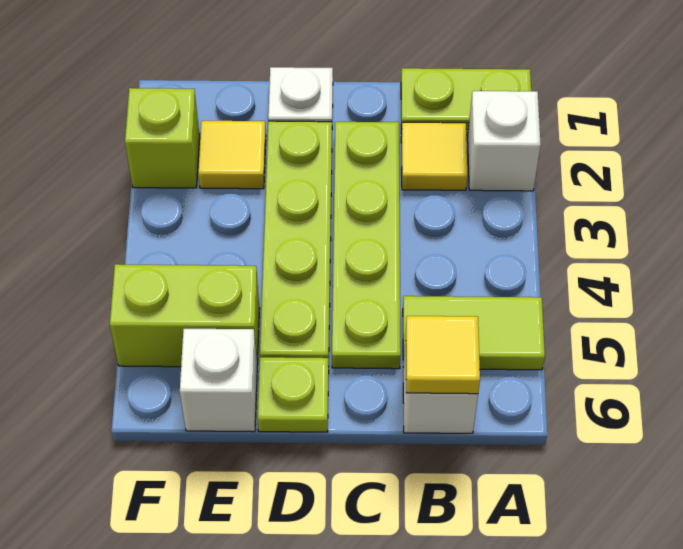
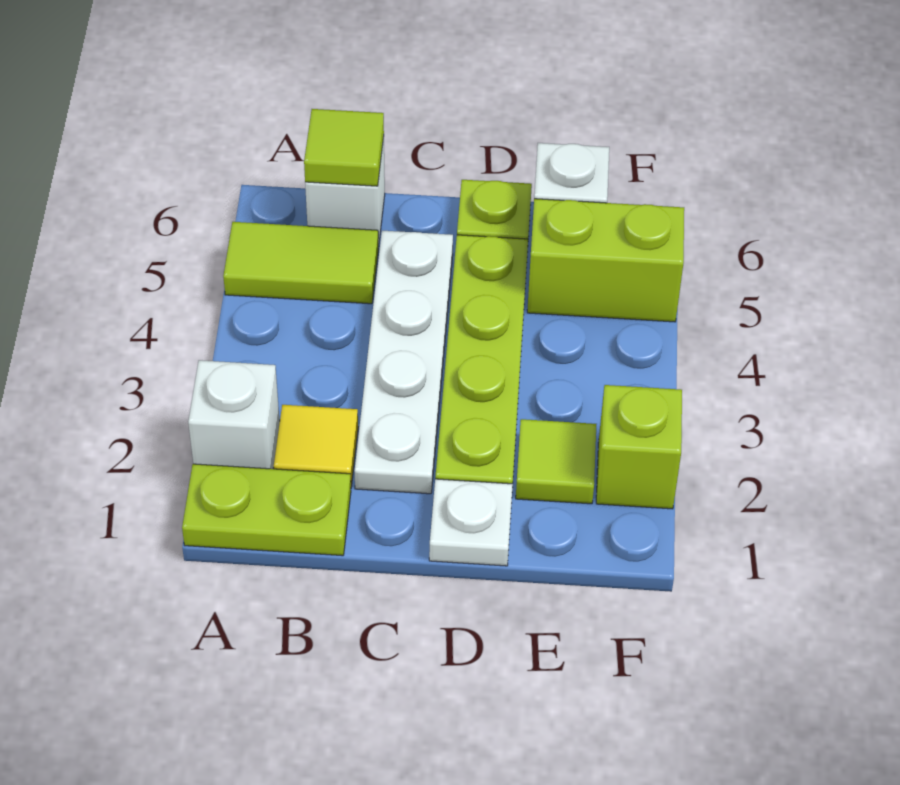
yellow 1x1 tile [406,316,480,394] -> lime 1x1 tile [304,109,384,186]
lime 1x4 plate [332,122,401,369] -> white 1x4 plate [355,231,453,494]
yellow 1x1 tile [198,121,266,189] -> lime 1x1 tile [516,419,596,504]

